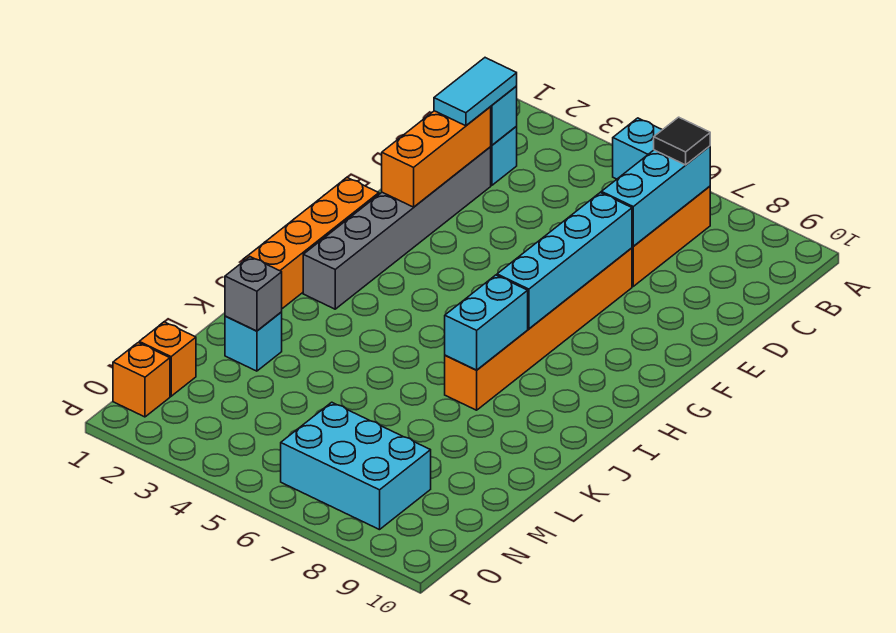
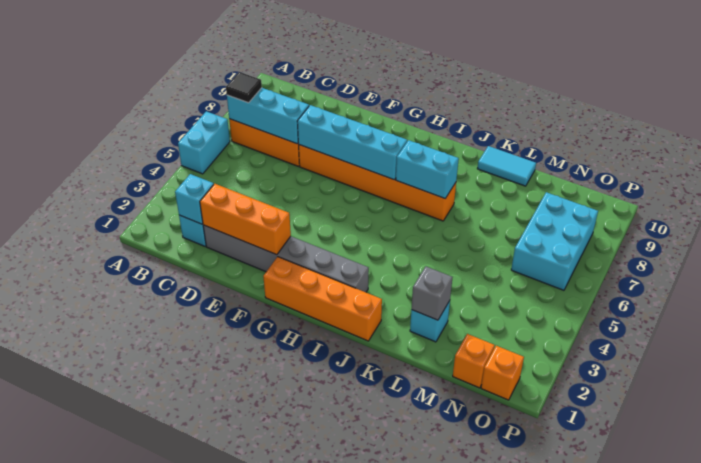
cyan 1x2 tile [434,58,517,126] -> cyan 1x2 tile moved to [477,146,536,186]

